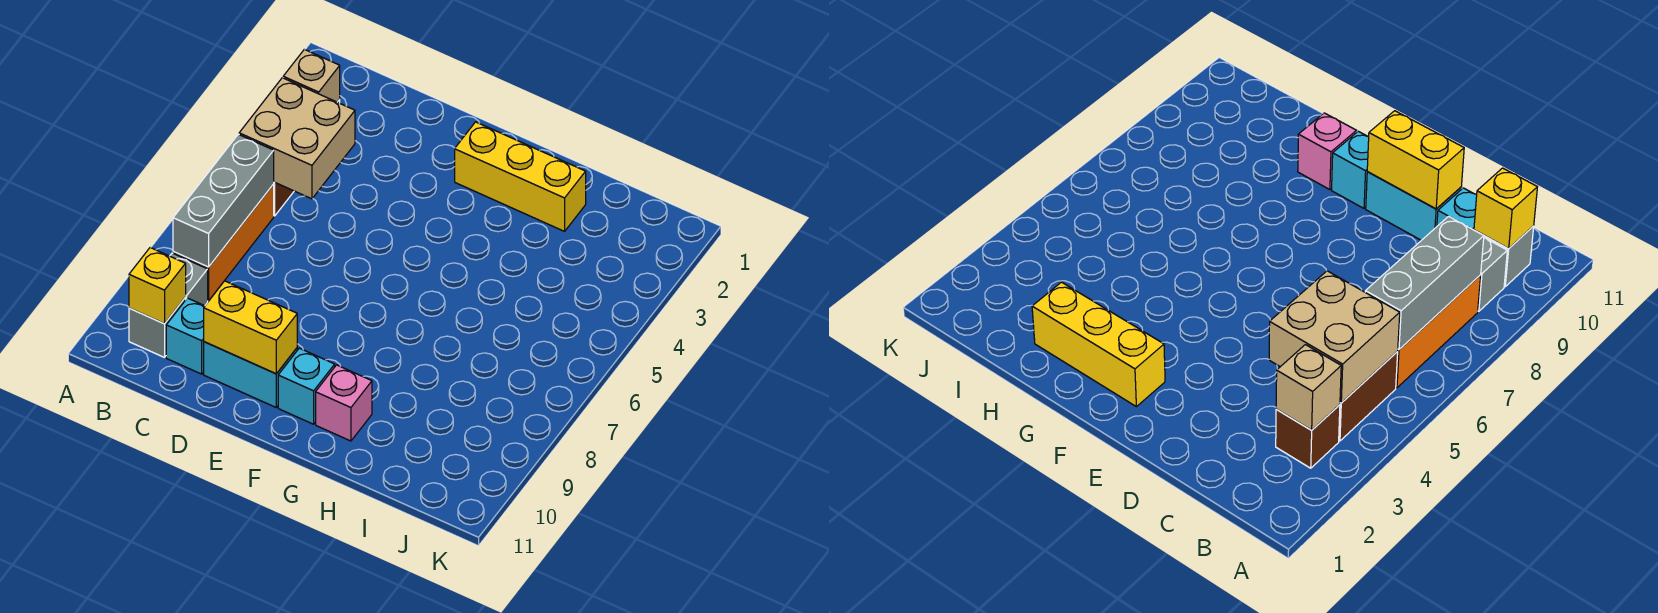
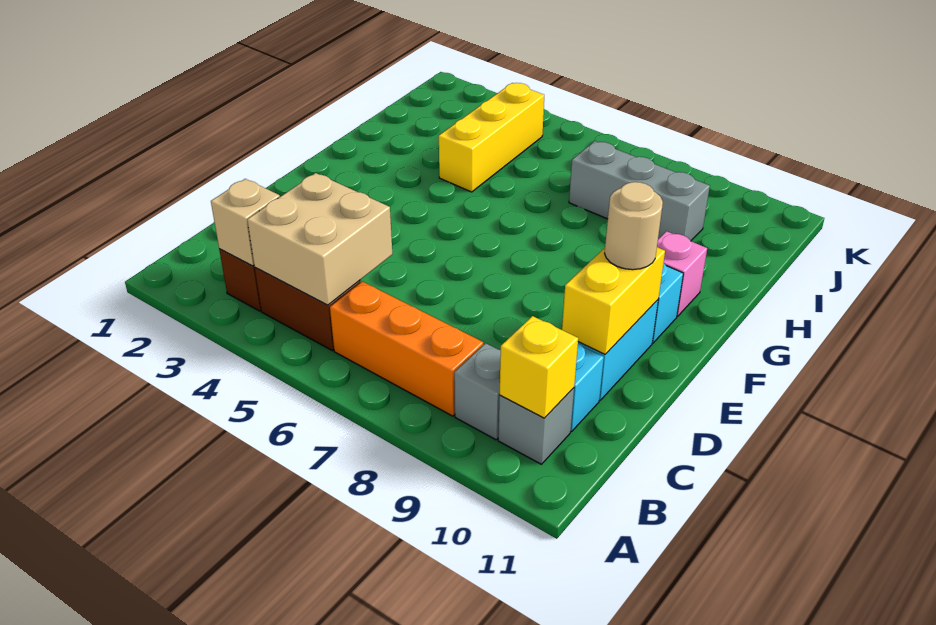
grey 1x3 brick [173,134,274,267] -> grey 1x3 brick moved to [569,141,710,241]
none -> tan 1x1 round brick [605,182,663,270]
yellow 1x3 brick [455,122,586,231] -> yellow 1x3 brick moved to [439,83,544,192]

